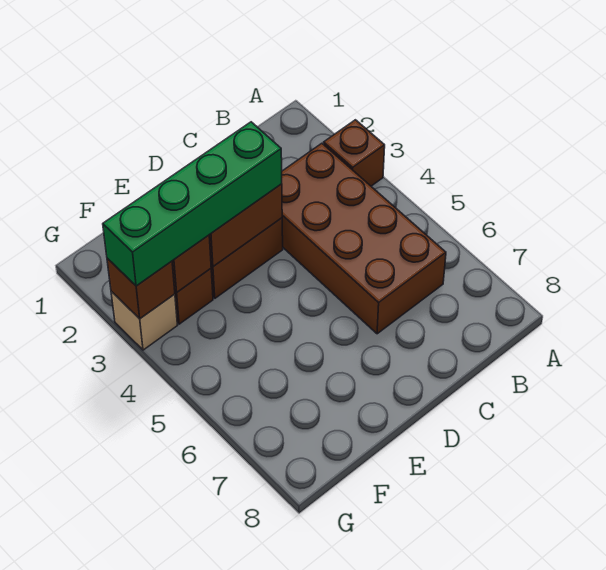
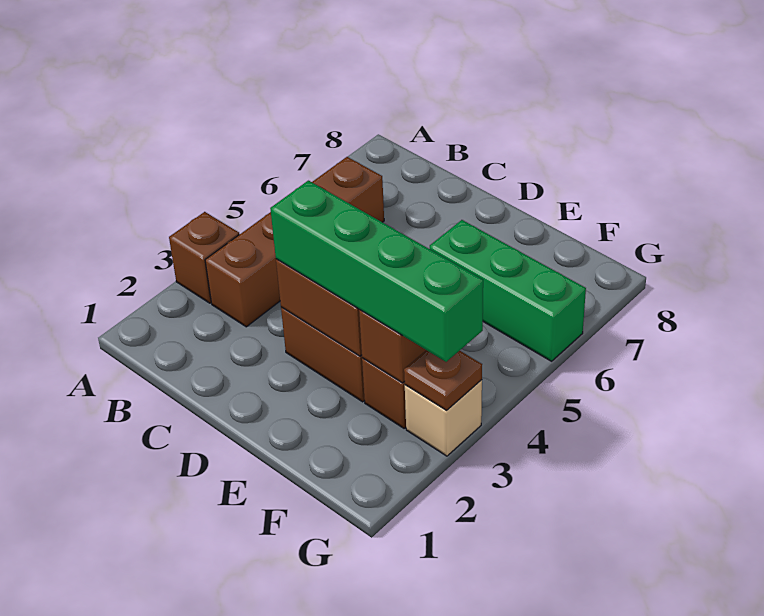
brown 2x4 brick [282,143,446,334] -> brown 1x4 brick [205,157,384,327]
none -> green 1x3 brick [430,220,586,361]
brown 1x1 brick [107,258,175,319] -> brown 1x1 plate [404,350,482,410]

